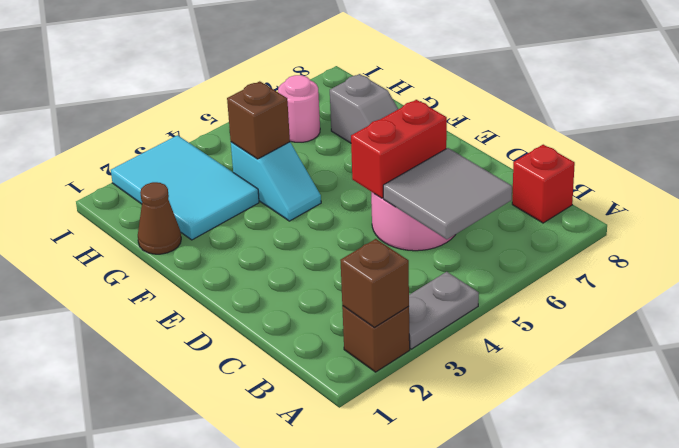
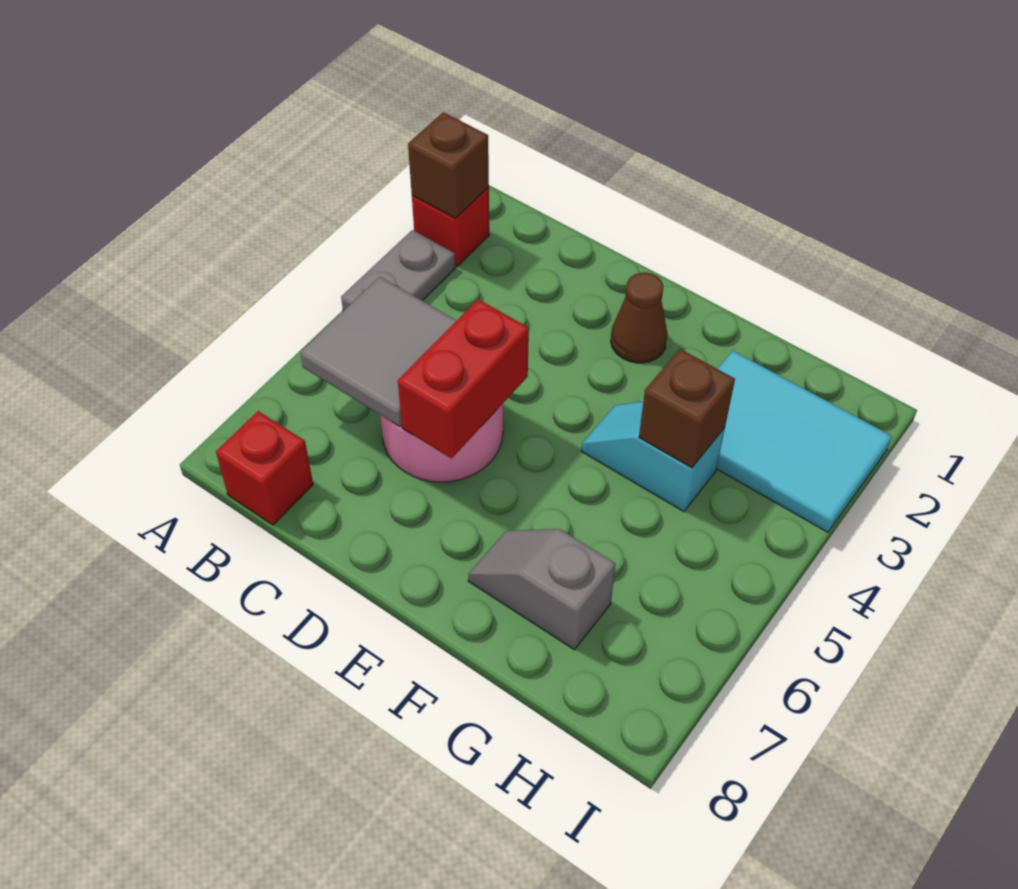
brown 1x1 brick [342,306,410,372] -> red 1x1 brick [412,187,489,266]
brown 1x1 cone [138,182,181,254] -> brown 1x1 cone moved to [611,272,667,363]
pink 1x1 round brick [278,75,320,142] -> none

